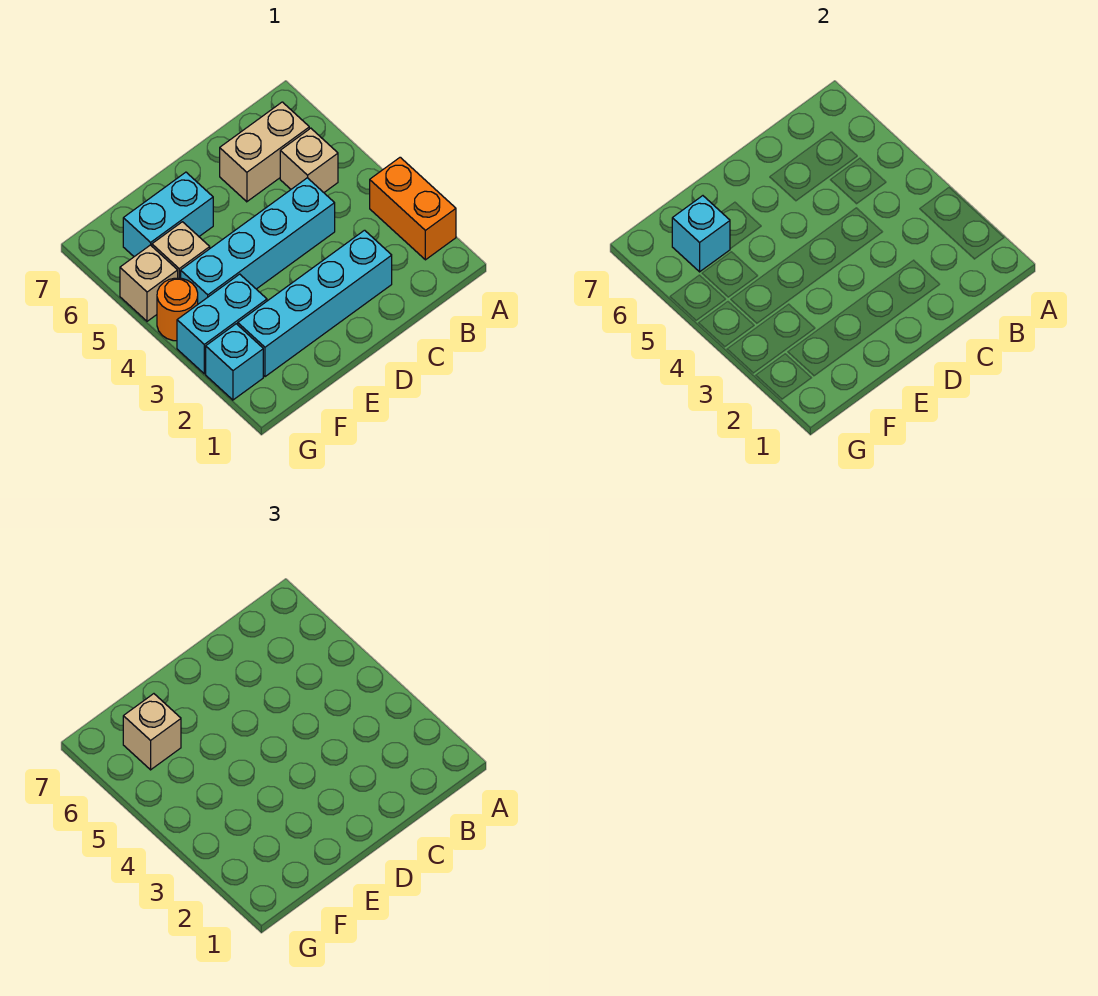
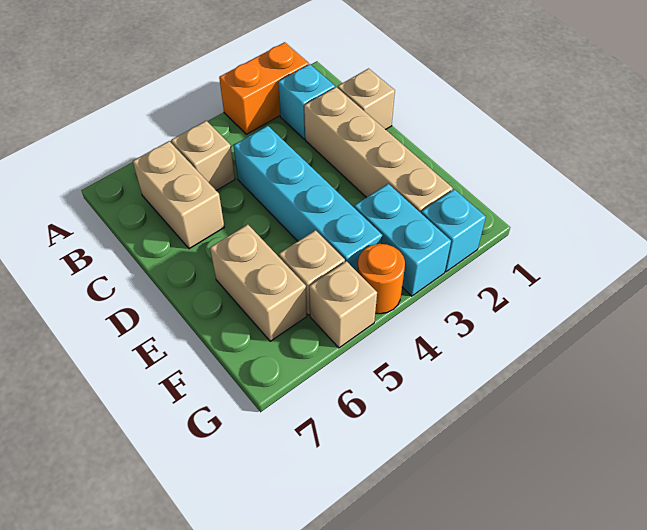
cyan 1x4 brick [238,230,392,377] -> tan 1x4 brick [304,87,453,213]
cyan 1x2 brick [123,172,213,257] -> tan 1x2 brick [210,224,307,341]
cyan 1x1 brick [672,196,730,272] -> cyan 1x1 brick moved to [278,64,335,139]
tan 1x1 brick [123,694,181,770] -> tan 1x1 brick moved to [338,69,395,130]

